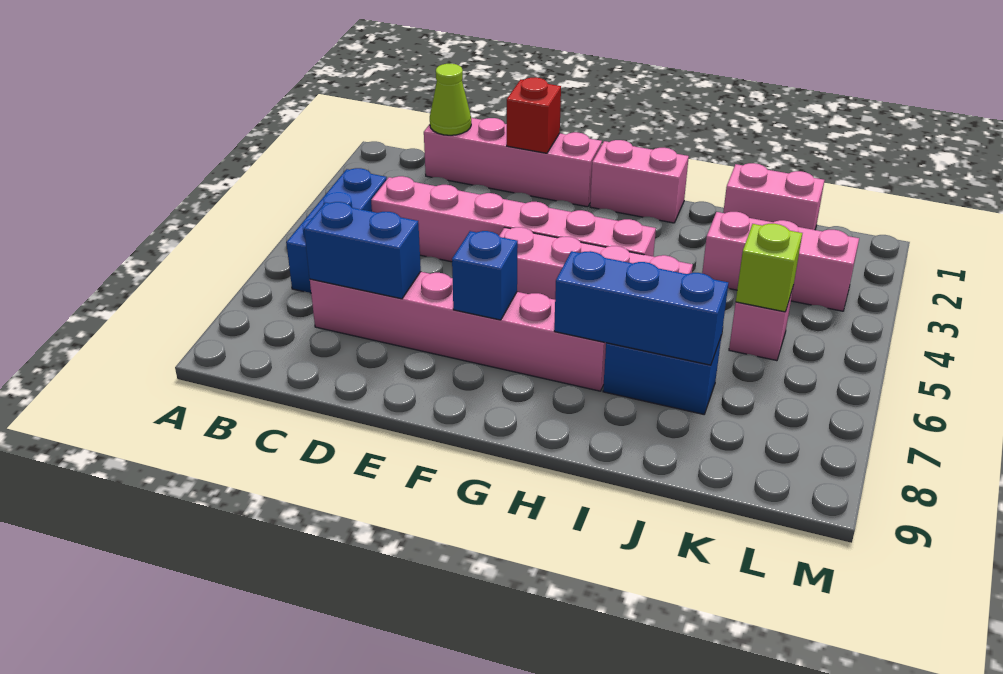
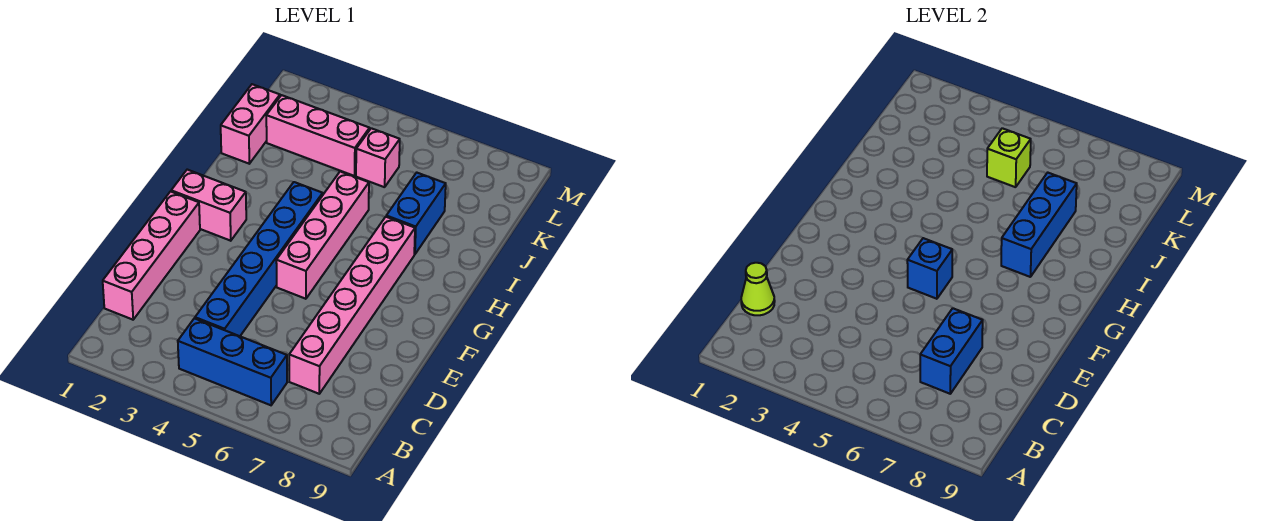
pink 1x6 brick [371,176,656,262] -> blue 1x6 brick [195,182,323,336]
red 1x1 brick [507,77,561,153] -> none
blue 1x1 brick [452,231,518,320] -> blue 1x1 brick moved to [907,238,952,299]
pink 1x2 brick [590,140,689,223] -> pink 1x2 brick turned to [171,170,246,241]
pink 1x3 brick [702,212,859,311] -> pink 1x3 brick turned to [266,95,370,176]

